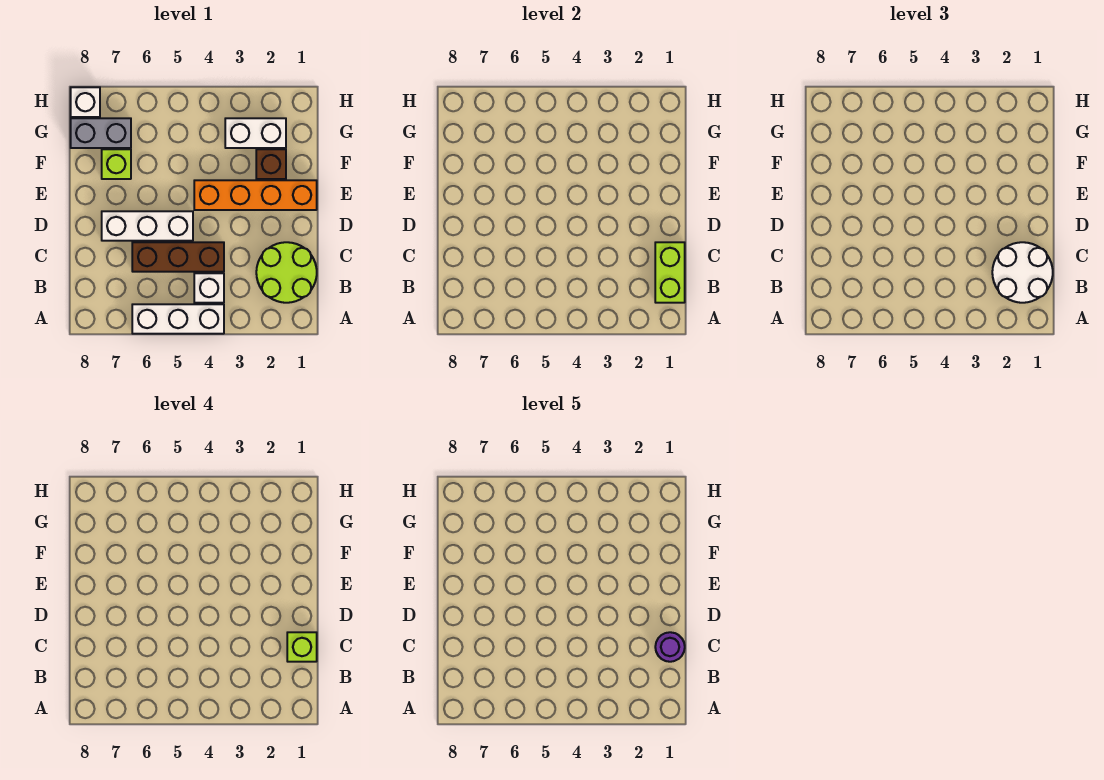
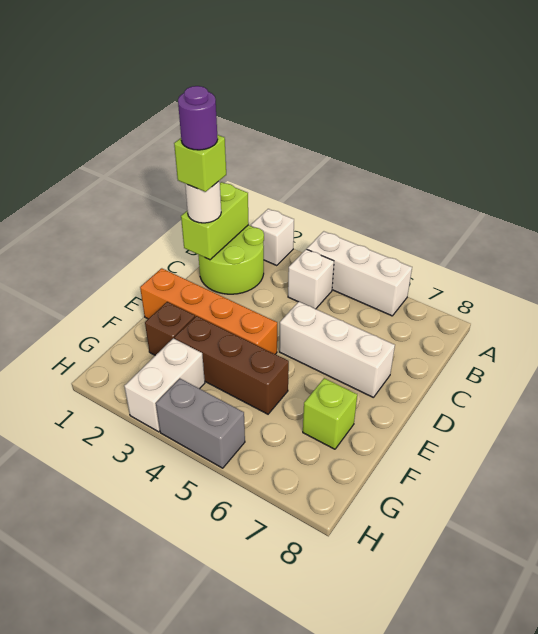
white 2x2 round brick [992,242,1053,303] -> white 1x1 round brick [185,181,221,223]
brown 1x3 brick [132,242,224,272] -> brown 1x3 brick moved to [174,316,289,414]
white 1x2 brick [225,118,286,148] -> white 1x2 brick turned to [124,338,205,432]
grey 1x2 brick [71,118,131,148] -> grey 1x2 brick moved to [156,379,245,468]
white 1x1 brick [71,87,100,117] -> white 1x1 brick moved to [251,209,294,265]

